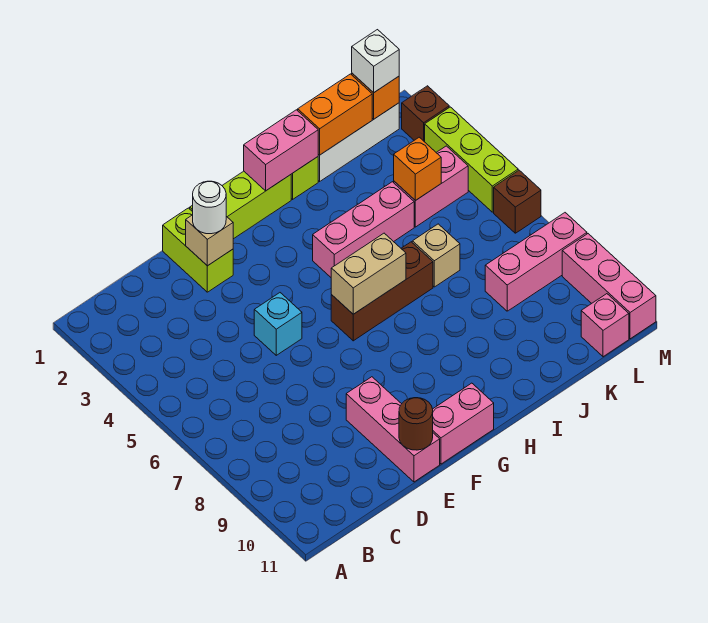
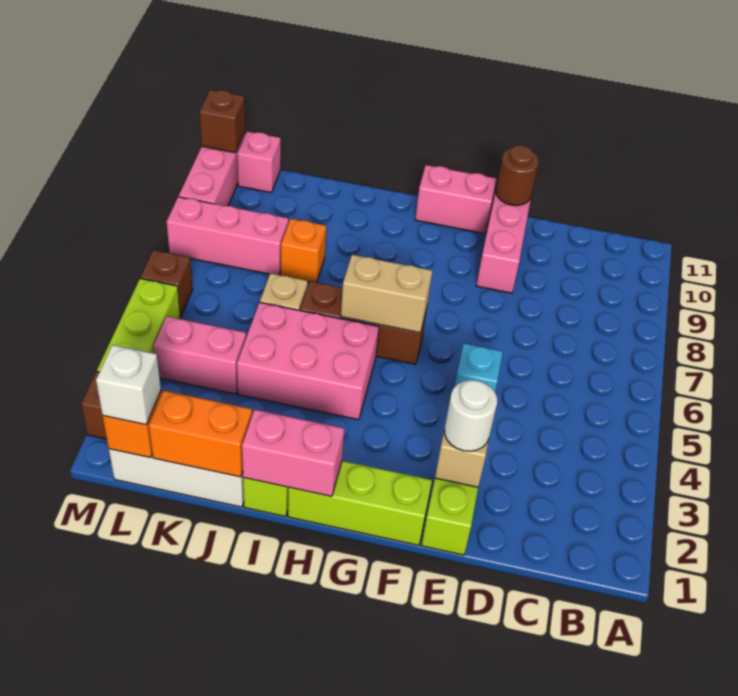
pink 1x3 brick [313,182,414,277] -> pink 2x3 brick [237,303,379,420]
orange 1x1 brick [394,137,441,201] -> orange 1x1 brick moved to [281,219,326,282]
none -> brown 1x1 brick [199,90,245,153]

